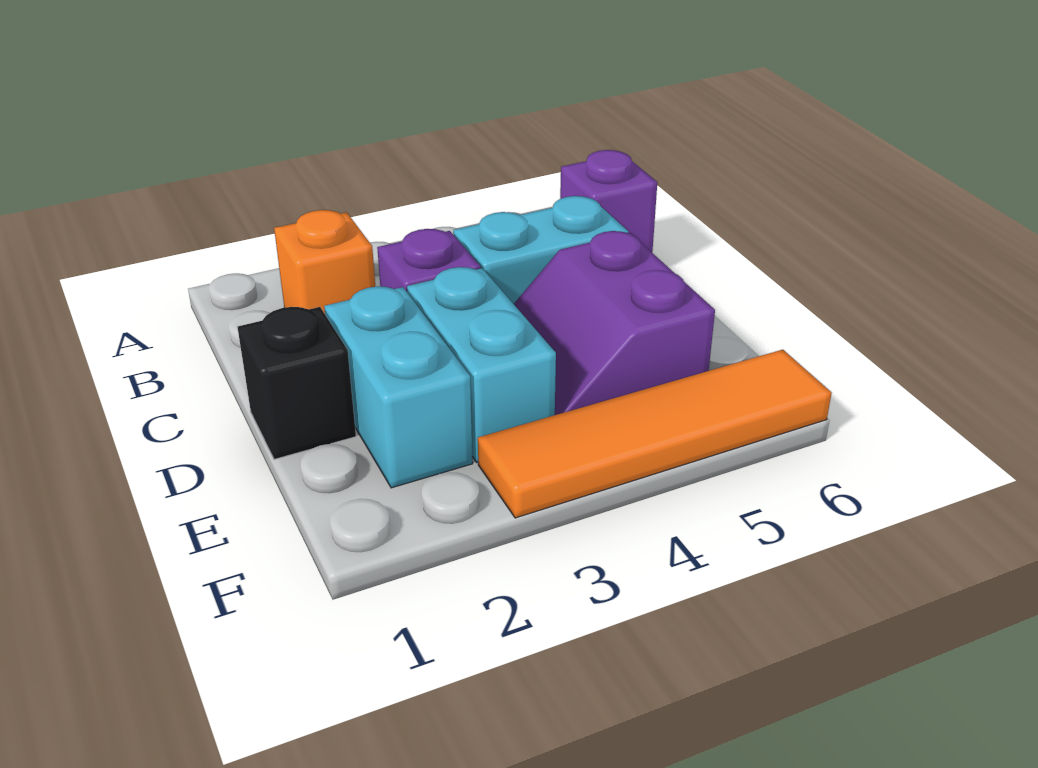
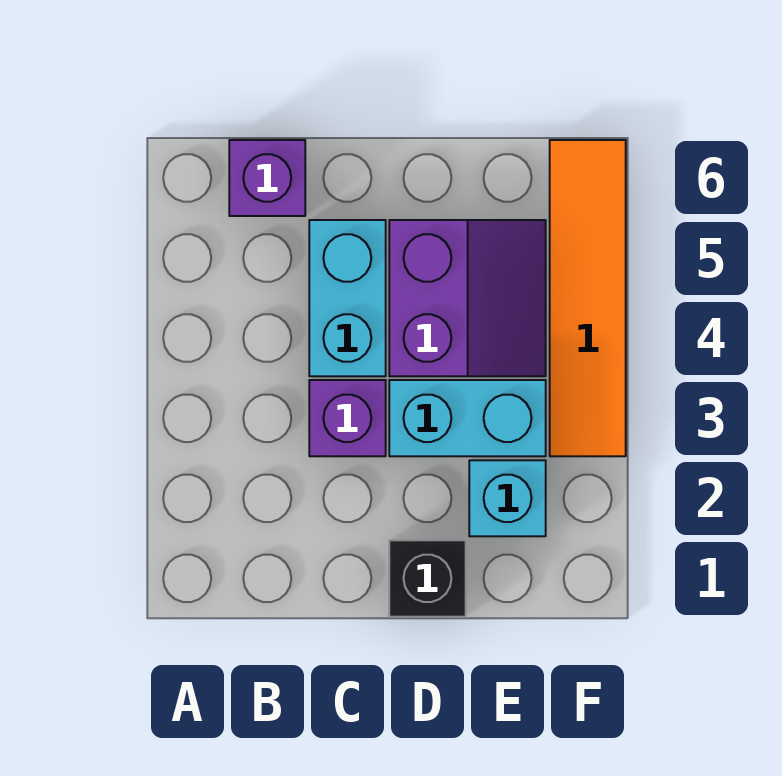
orange 1x1 brick [274,210,375,314] -> none
cyan 1x2 brick [324,286,473,488] -> cyan 1x1 brick [469,460,546,536]
purple 2x2 slope [514,231,715,415] -> purple 2x2 slope turned to [389,220,546,376]

